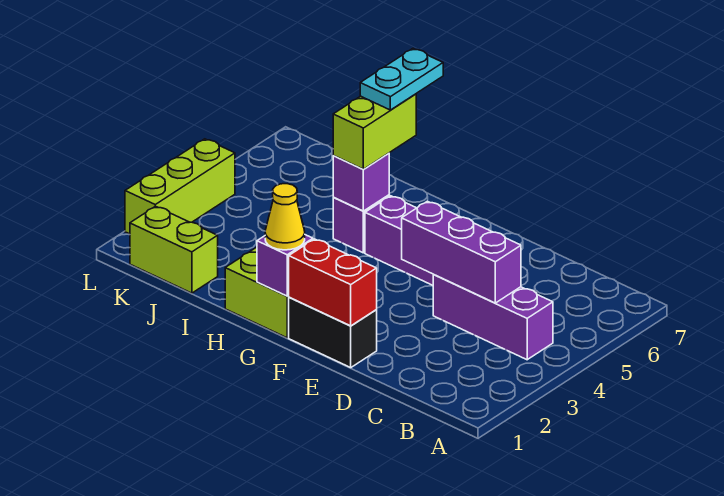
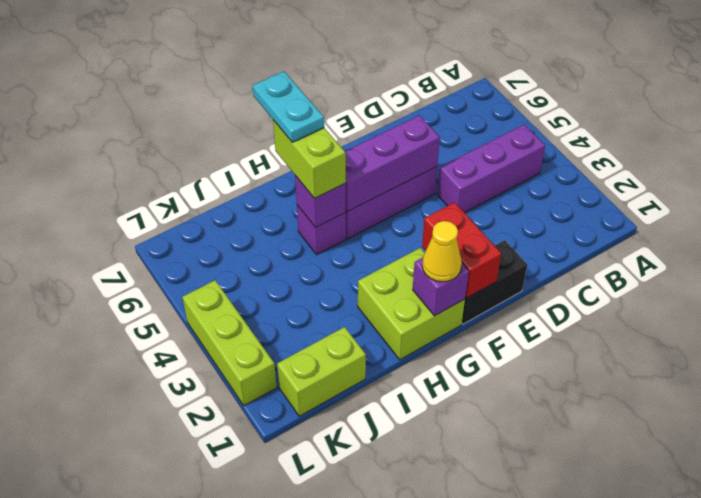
purple 1x3 brick [402,201,521,303] -> purple 1x3 brick moved to [345,115,440,212]
red 1x2 brick [289,239,377,326] -> red 1x2 brick turned to [422,202,501,298]

